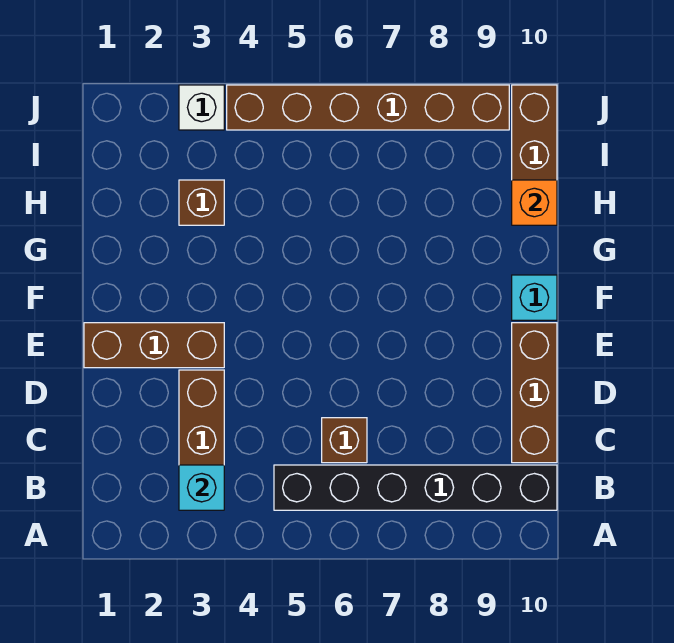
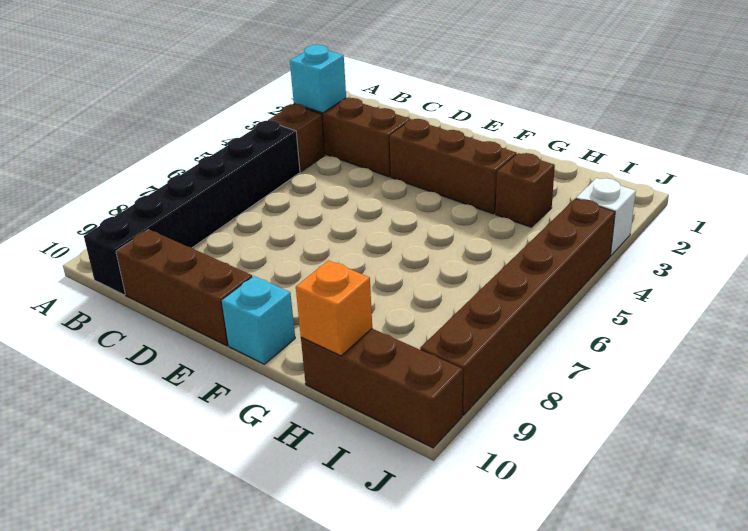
brown 1x1 brick [322,418,367,463] -> brown 1x1 brick moved to [269,104,325,172]
brown 1x3 brick [84,323,224,368] -> brown 1x3 brick turned to [390,119,517,214]

